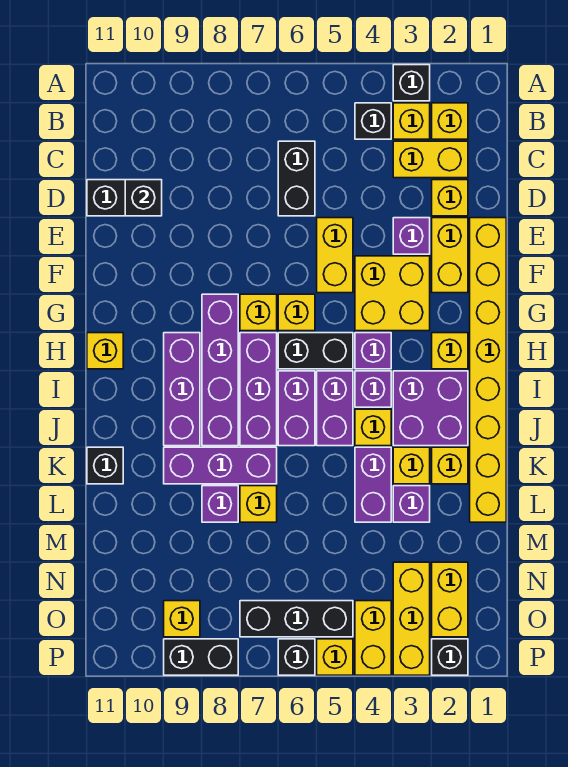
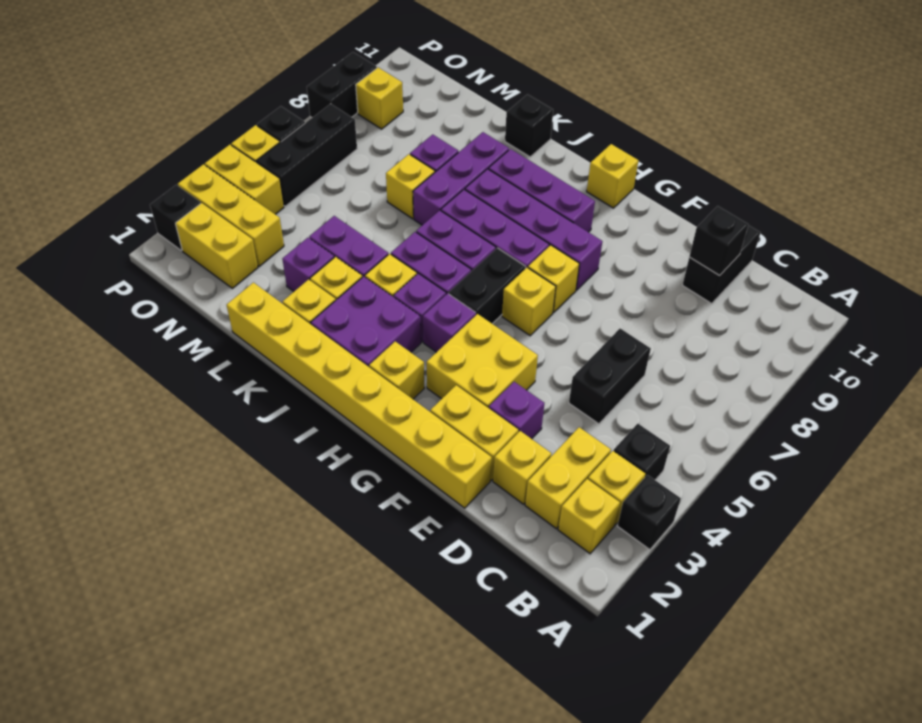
black 1x2 brick [278,141,315,216] -> black 1x2 brick turned to [569,329,651,424]
yellow 1x2 brick [317,218,353,293] -> none

